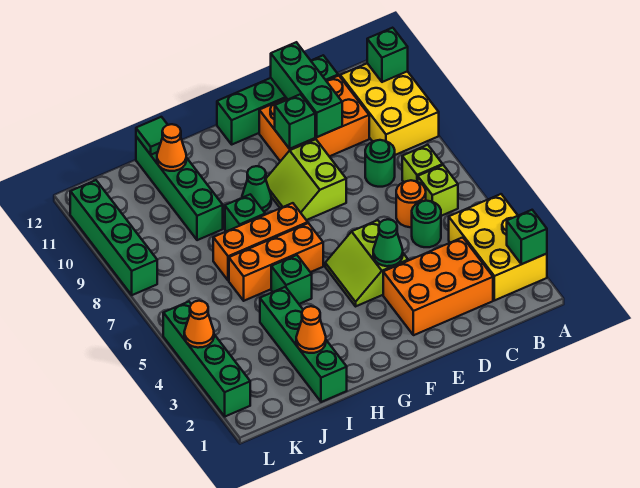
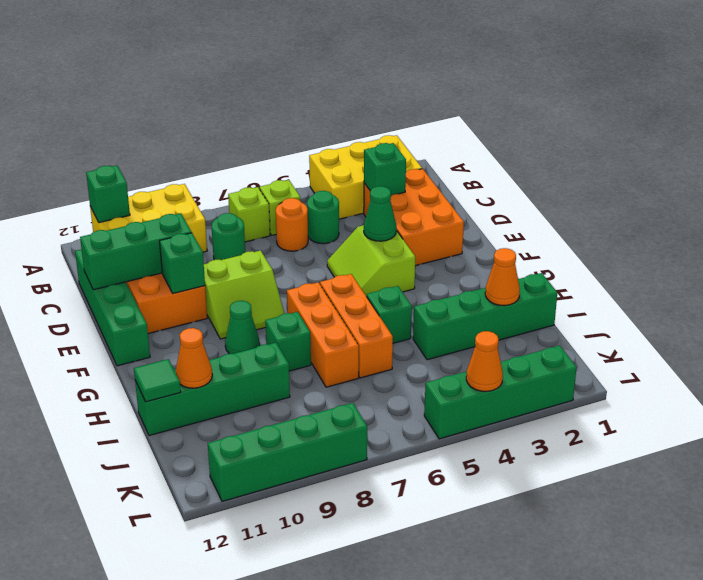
green 1x1 brick [507,210,547,264] -> green 1x1 brick moved to [364,143,406,195]
lime 2x2 slope [325,220,408,306] -> lime 2x2 slope turned to [327,225,415,296]

